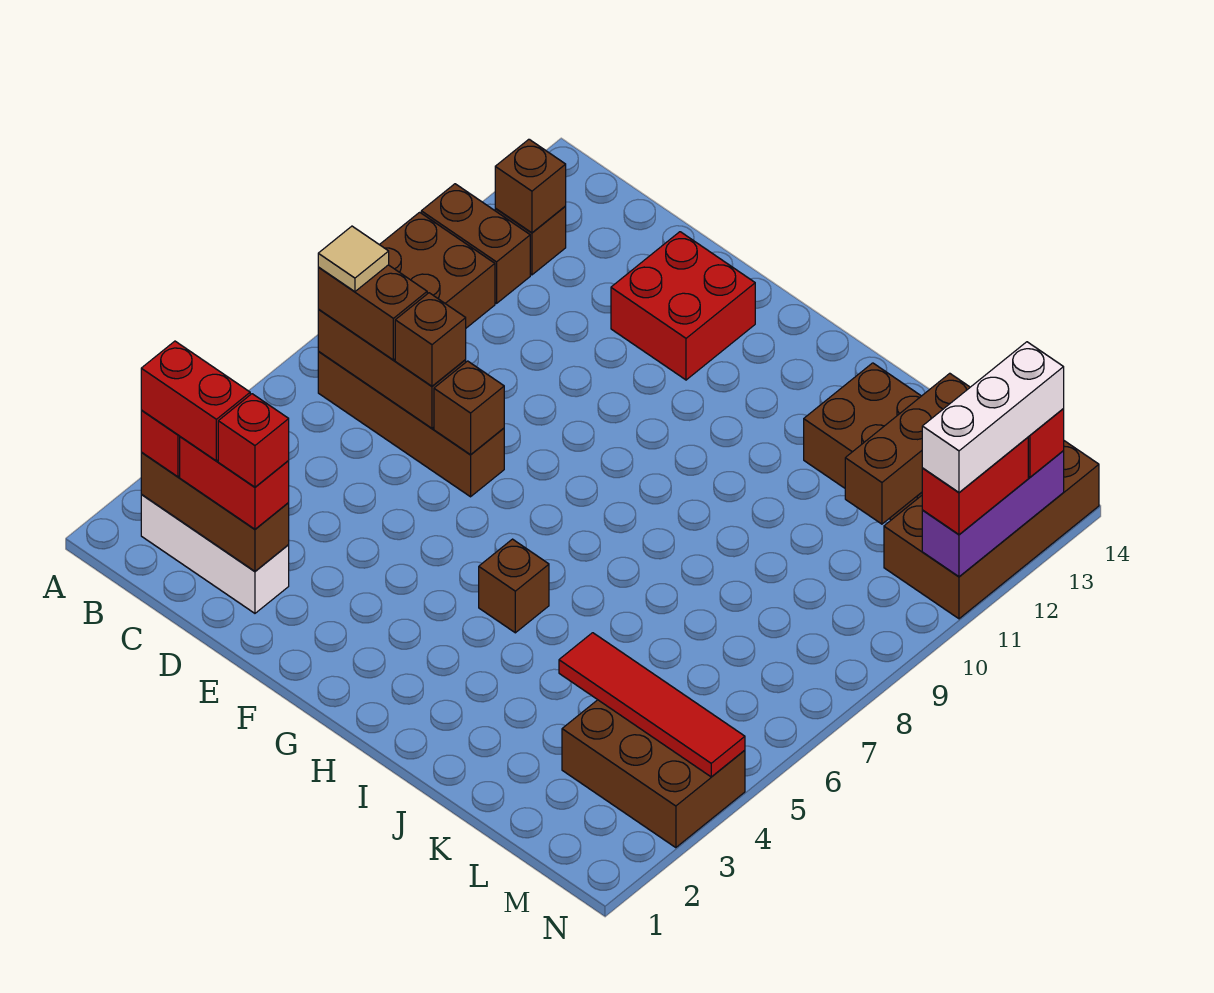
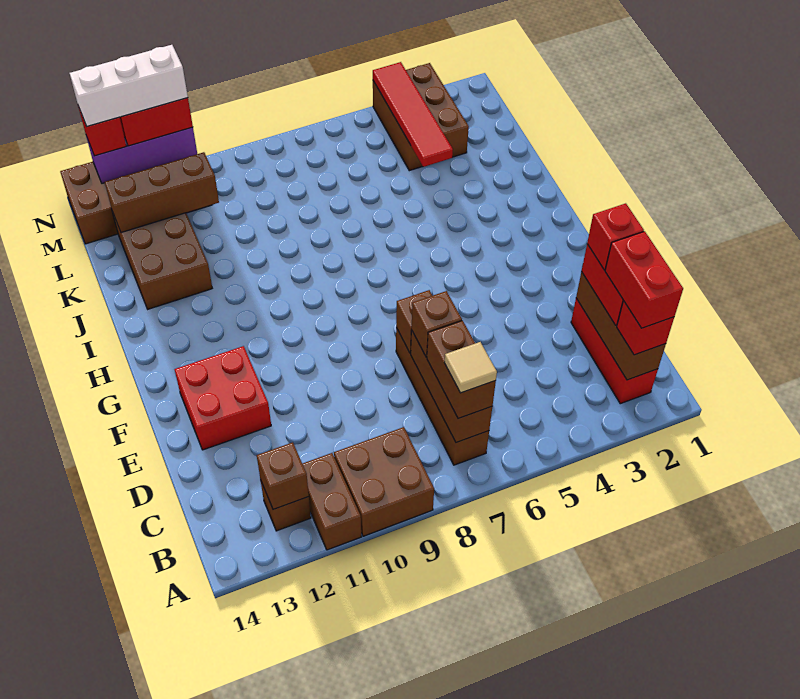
white 1x3 brick [141,494,289,613] -> red 1x3 brick [571,298,658,404]
brown 1x1 brick [479,539,549,633] -> none

